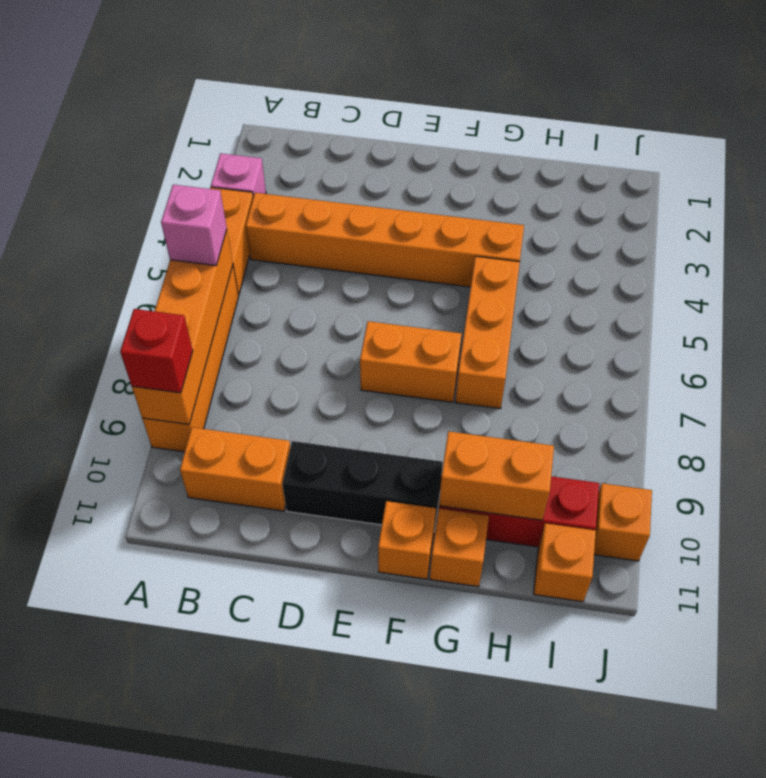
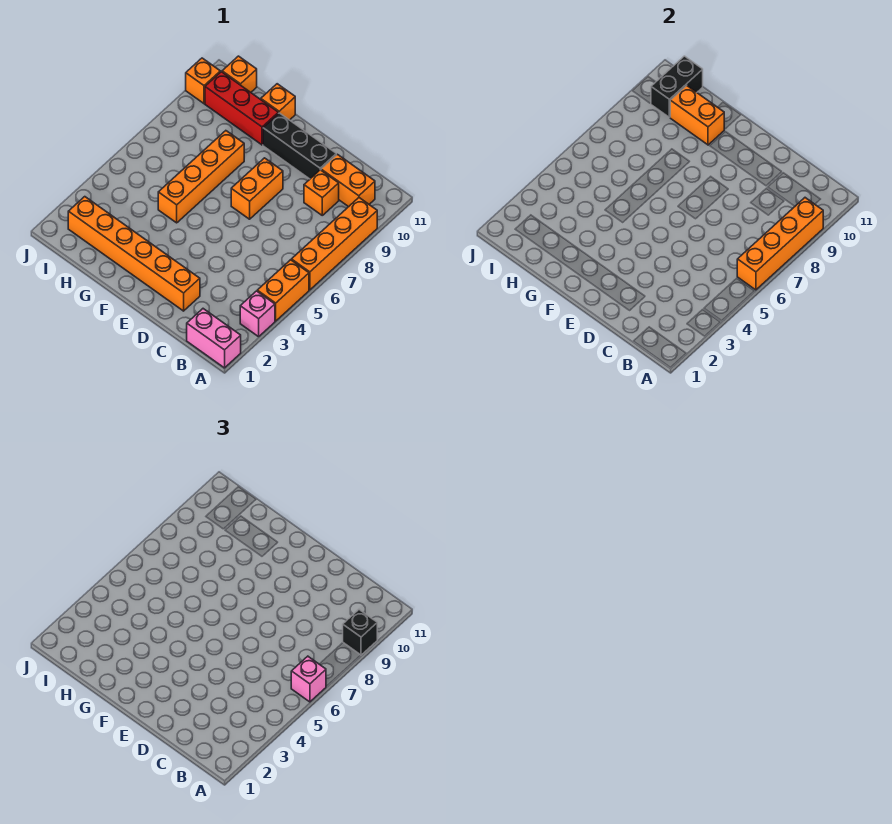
none -> pink 1x2 brick [187,309,241,368]
red 1x1 brick [120,309,193,393] -> black 1x1 brick [343,610,377,655]
orange 1x6 brick [246,193,524,287] -> orange 1x6 brick moved to [68,197,200,311]
orange 1x2 brick [360,321,461,402] -> orange 1x2 brick turned to [231,158,283,219]
orange 1x1 brick [378,501,436,579] -> orange 1x1 brick moved to [304,170,339,215]
orange 1x3 brick [455,256,520,409] -> orange 1x4 brick [158,131,244,223]
none -> black 1x2 brick [651,56,703,117]

